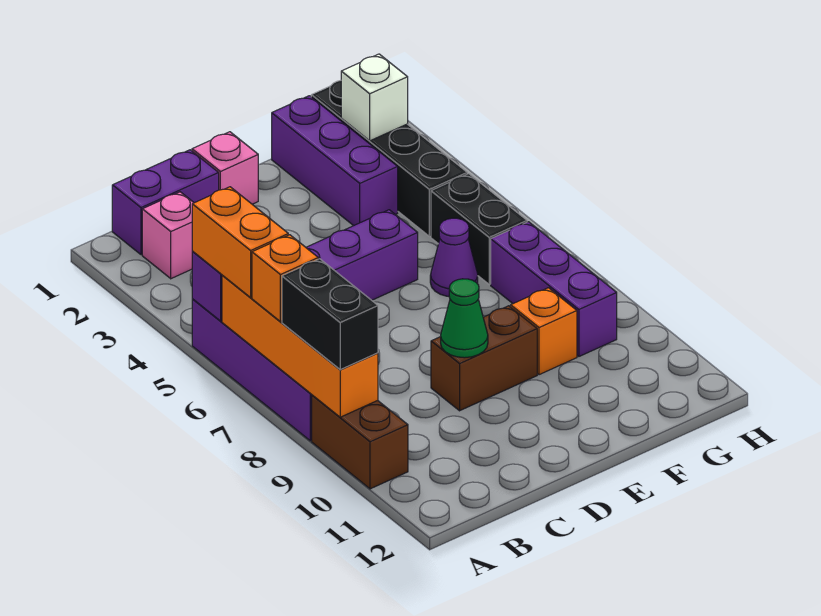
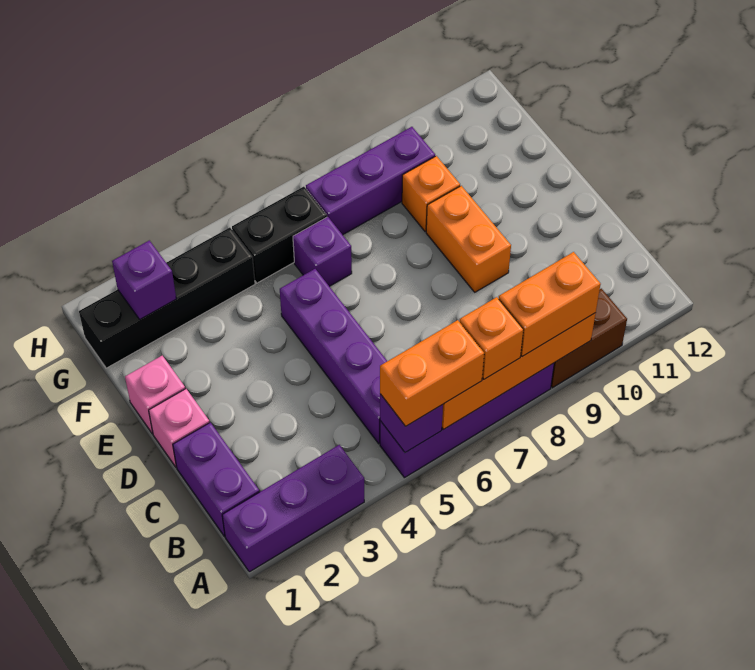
black 1x2 brick [282,259,378,370] -> orange 1x2 brick [498,252,601,356]
pink 1x1 brick [142,192,194,279] -> pink 1x1 brick moved to [125,355,185,434]
brown 1x2 brick [431,306,537,411] -> orange 1x2 brick [426,186,511,292]
green 1x1 cone [441,279,488,358] -> none
purple 1x3 brick [272,96,398,226] -> purple 1x3 brick moved to [222,445,364,572]
purple 1x1 cone [430,218,478,297] -> purple 1x1 brick [293,217,352,286]
white 1x1 brick [341,54,408,141] -> purple 1x1 brick [112,240,176,319]

